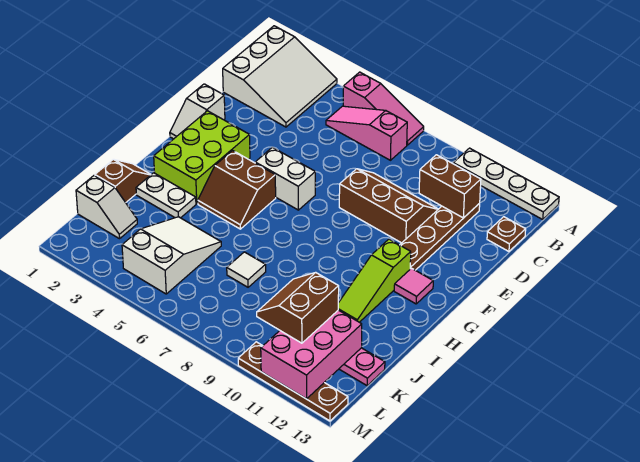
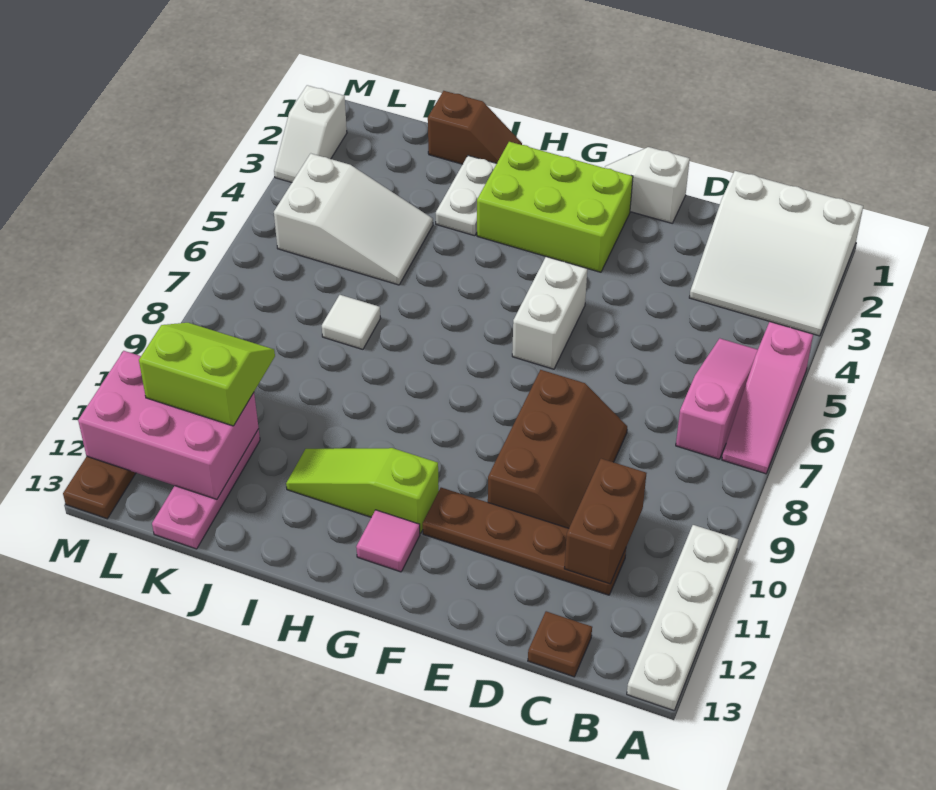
brown 2x2 slope [198,151,276,229] -> none
white 1x2 slope [76,176,137,239] -> white 1x2 slope moved to [274,85,347,183]
brown 2x2 slope [257,273,339,343] -> lime 2x2 slope [139,323,275,426]

